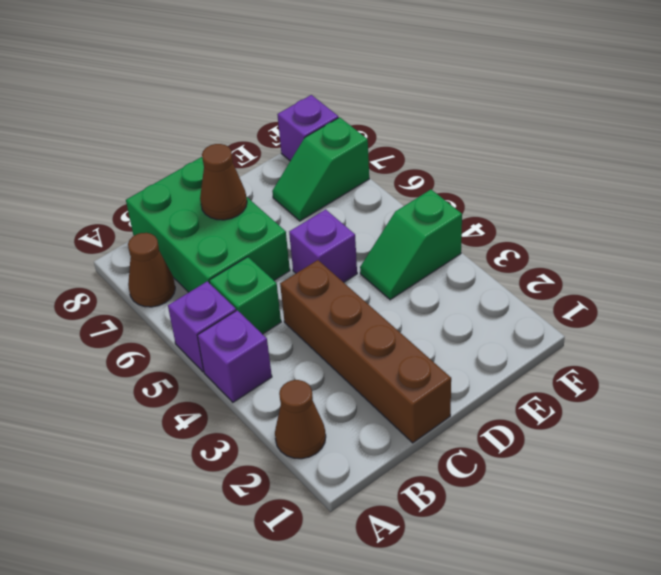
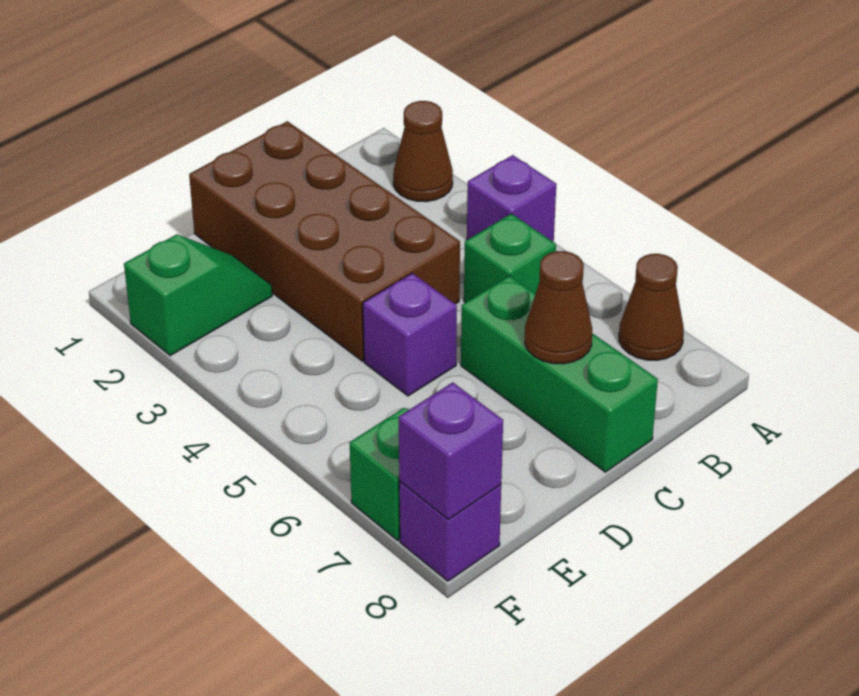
purple 1x1 brick [168,281,236,372] -> purple 1x1 brick moved to [399,382,503,520]
green 2x3 brick [126,157,290,292] -> green 1x3 brick [461,276,658,472]
brown 1x4 brick [280,260,451,443] -> brown 2x4 brick [189,121,460,361]
green 1x2 slope [360,190,462,300] -> green 1x2 slope moved to [124,234,272,356]

